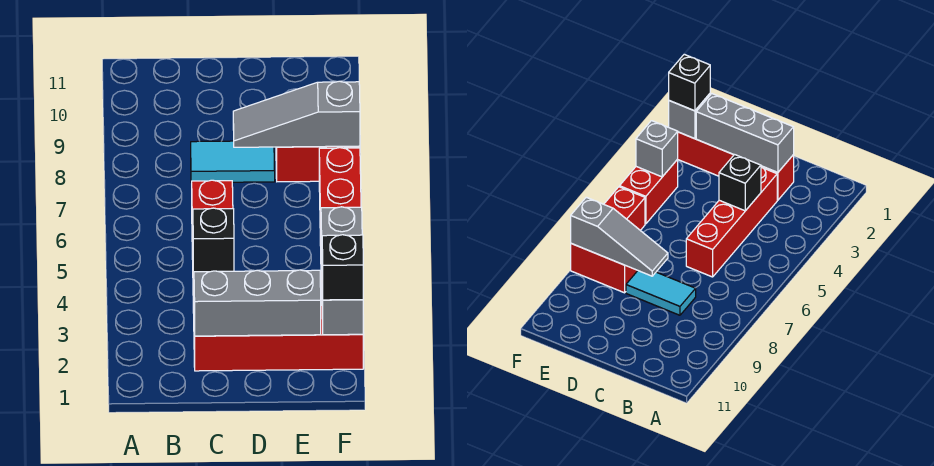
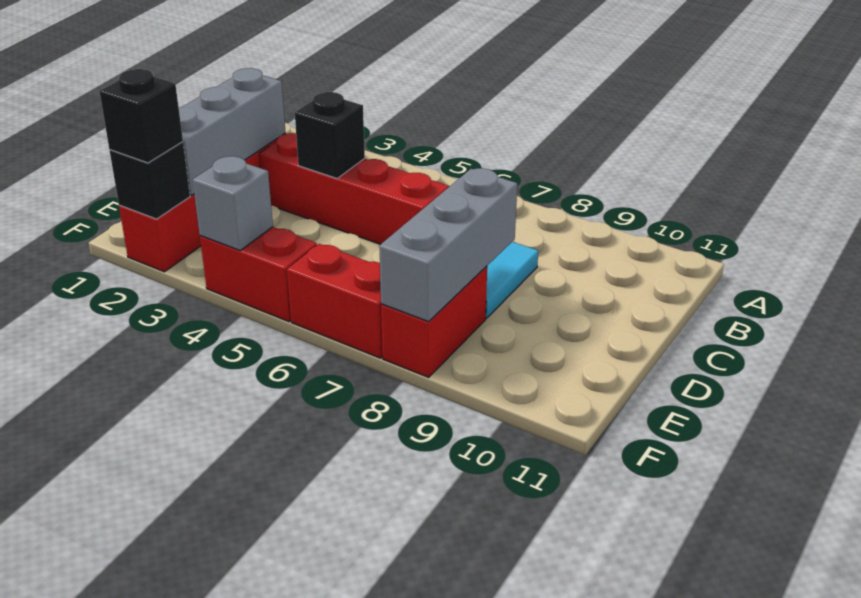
grey 1x3 slope [233,81,360,147] -> grey 1x3 brick [379,168,517,322]
grey 1x1 brick [322,285,363,335] -> black 1x1 brick [109,142,190,219]

